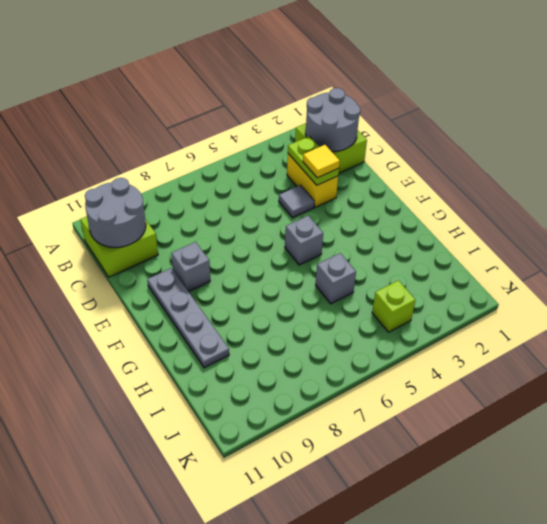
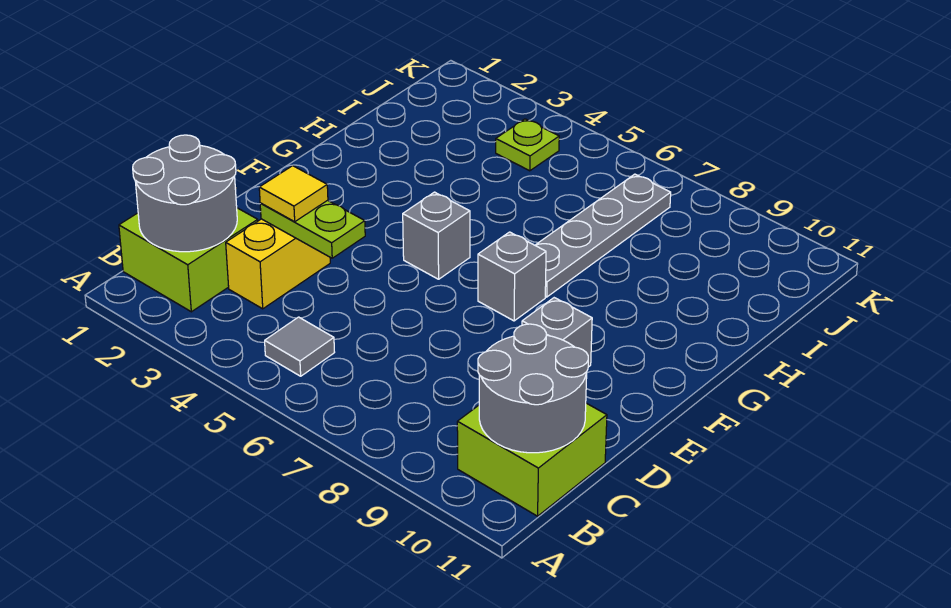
lime 1x2 plate [288,136,339,185] -> lime 1x2 plate turned to [260,200,365,258]
grey 1x1 tile [279,185,314,218] -> grey 1x1 tile moved to [265,317,335,376]
grey 1x4 plate [147,268,229,368] -> grey 1x4 plate moved to [535,174,671,297]
grey 1x1 brick [316,253,356,304] -> grey 1x1 brick moved to [478,232,546,321]
lime 1x1 brick [372,280,415,332] -> lime 1x1 plate [496,119,559,171]

